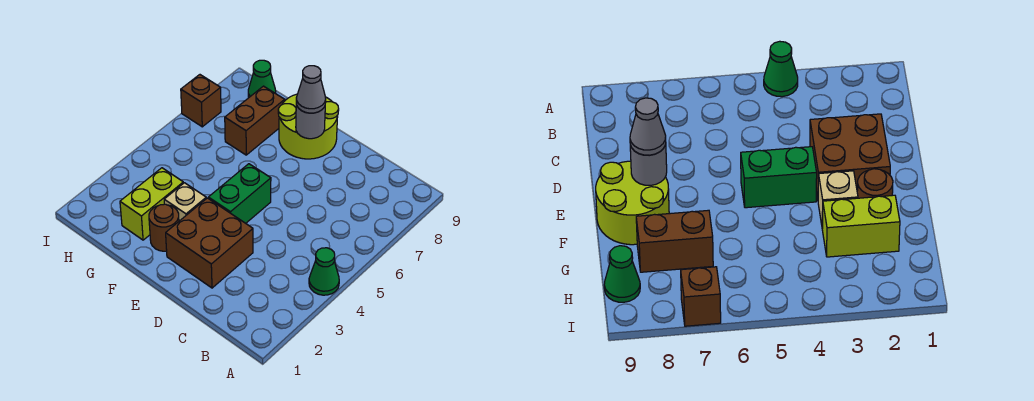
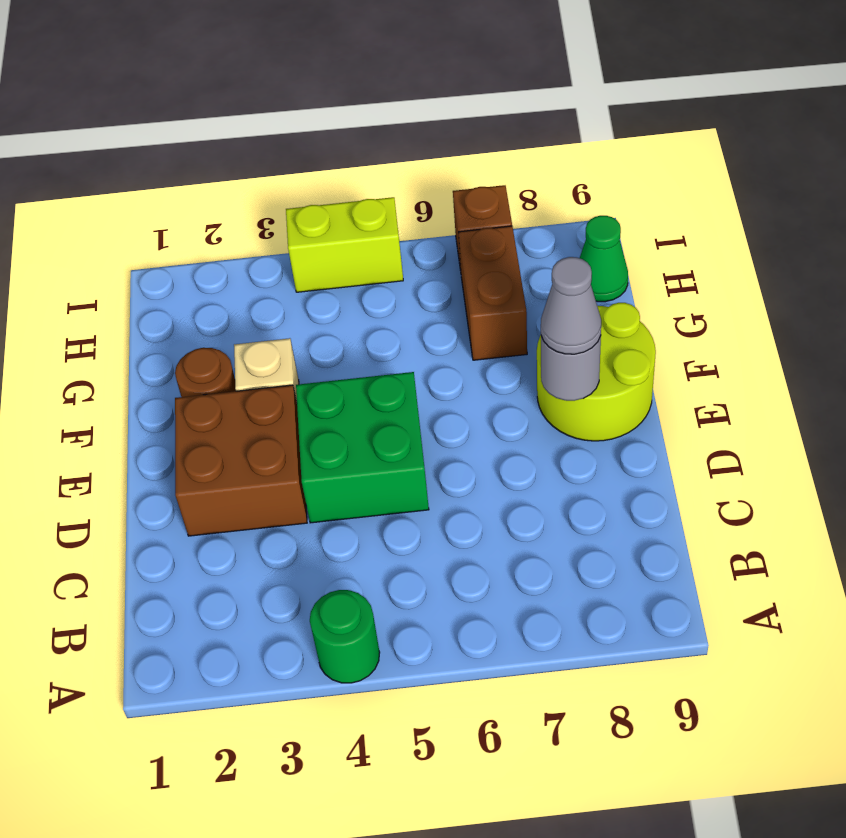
green 1x1 cone [309,248,339,295] -> green 1x1 round brick [310,590,380,683]
green 1x2 brick [208,164,271,223] -> green 2x2 brick [296,372,429,523]
lime 1x2 brick [120,168,183,240] -> lime 1x2 brick moved to [286,197,403,292]
brown 1x2 brick [225,86,285,155] -> brown 1x2 brick turned to [458,226,527,360]

